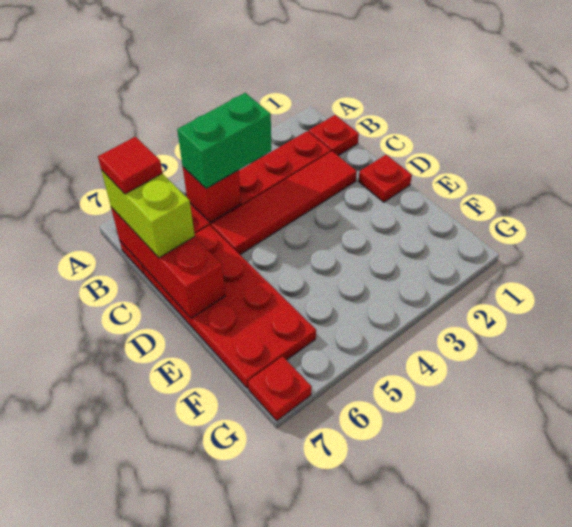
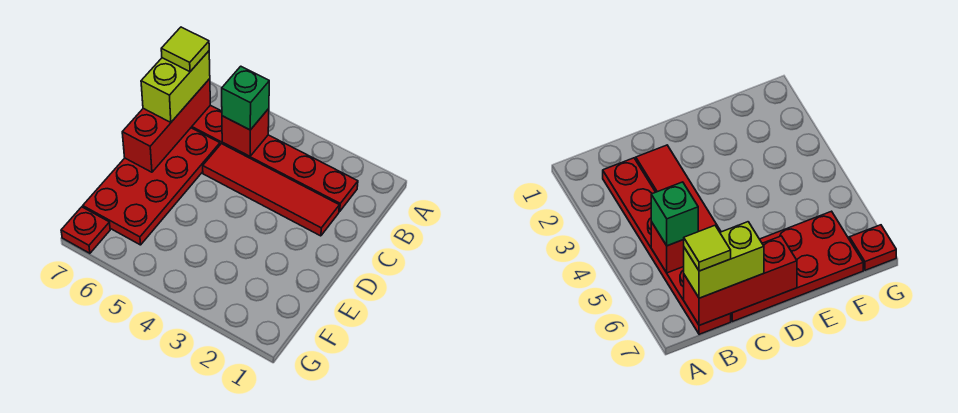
red 1x1 plate [309,115,359,156] -> none
green 1x2 brick [177,93,271,189] -> green 1x1 brick [222,66,269,130]
red 1x1 tile [98,137,162,194] -> lime 1x1 tile [161,27,209,72]
red 1x1 plate [358,155,412,202] -> none

